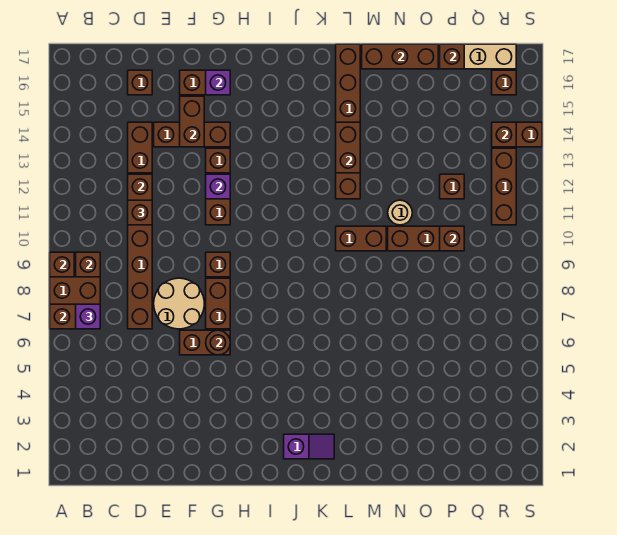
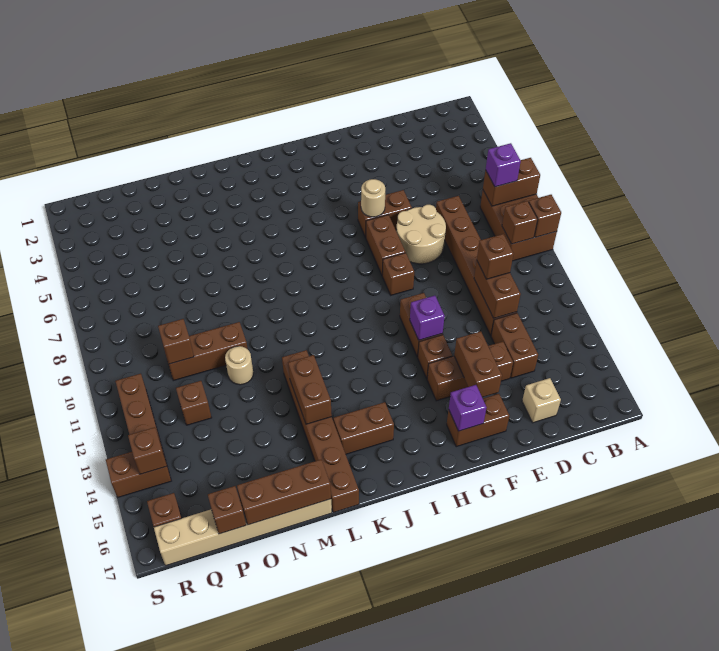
brown 1x1 brick [128,70,152,95] -> tan 1x1 brick [522,378,561,423]
brown 1x1 round brick [206,330,230,355] -> tan 1x1 round brick [361,179,385,217]
purple 1x2 slope [284,434,334,459] -> none
brown 1x2 brick [336,226,386,251] -> brown 1x2 brick moved to [333,402,394,454]

